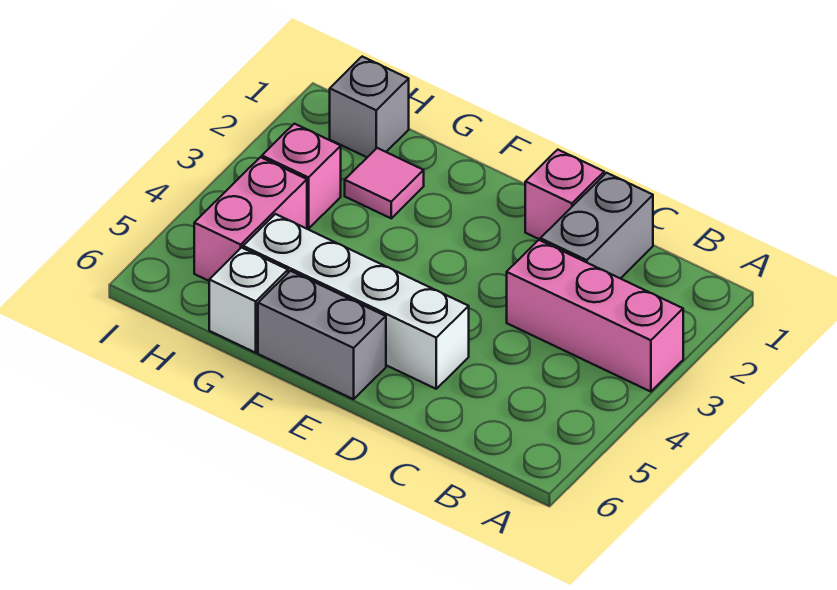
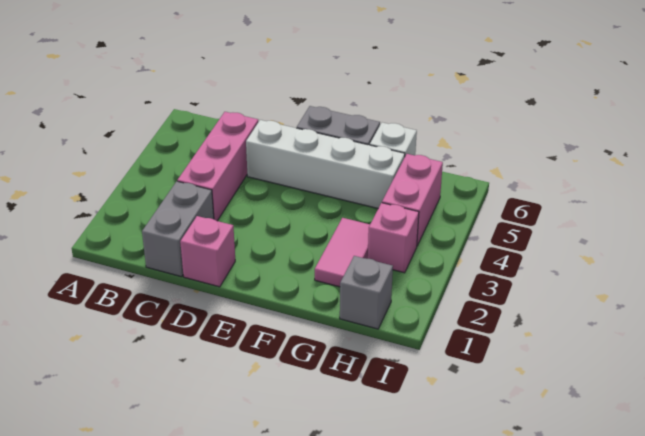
pink 1x3 brick [507,240,683,392] -> pink 1x3 brick turned to [177,112,258,221]
pink 1x1 tile [345,148,424,218] -> pink 1x2 tile [315,218,370,287]

